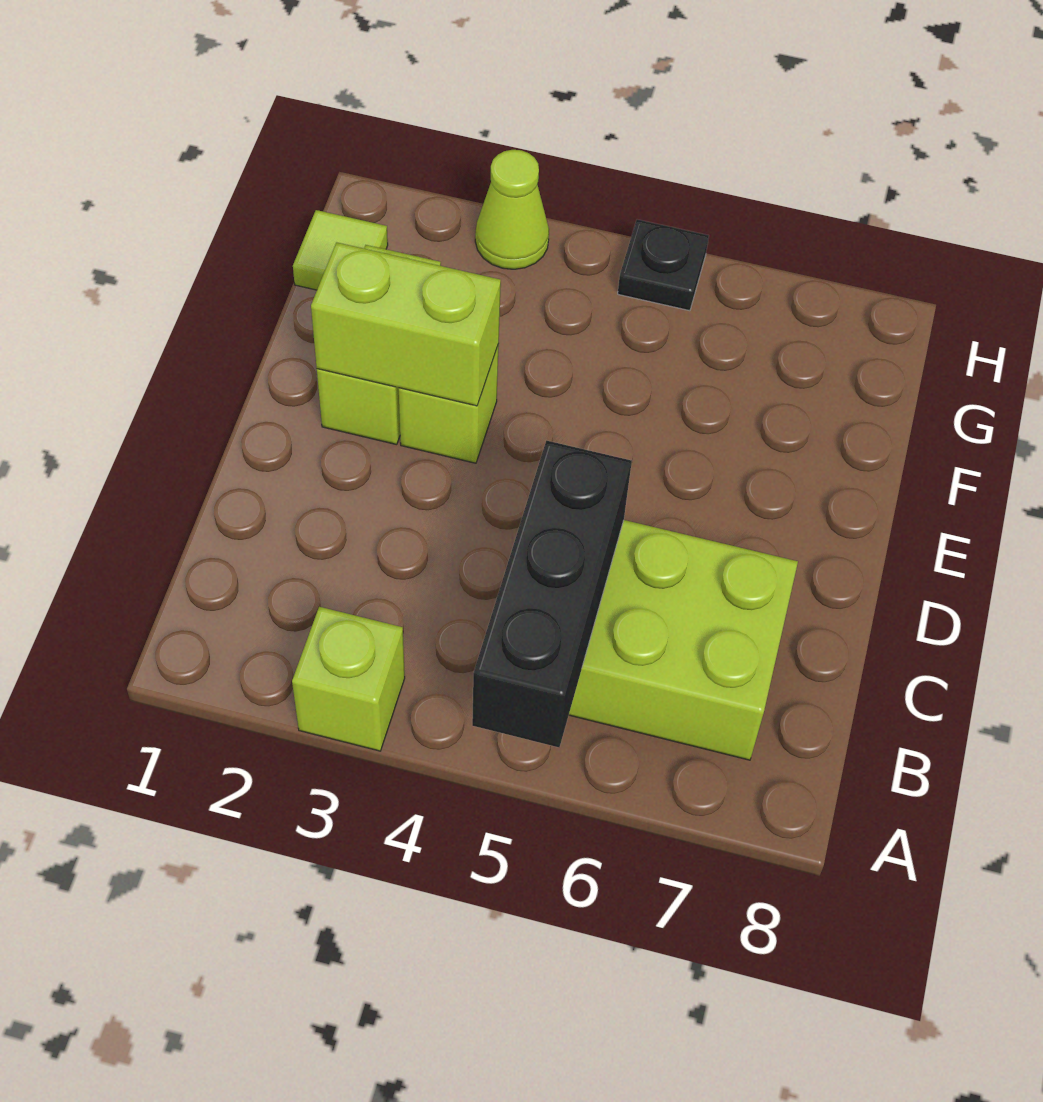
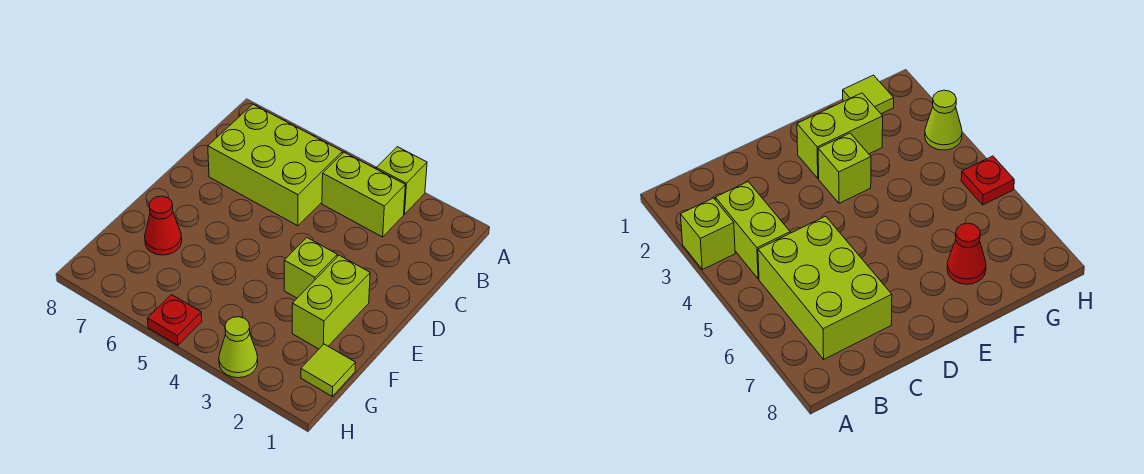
black 1x3 brick [472,441,632,747] -> none
lime 1x2 brick [311,242,501,406] -> lime 1x2 brick moved to [322,152,405,237]
none -> red 1x1 cone [145,196,182,255]
black 1x1 plate [618,219,709,311] -> red 1x1 plate [147,295,202,345]

